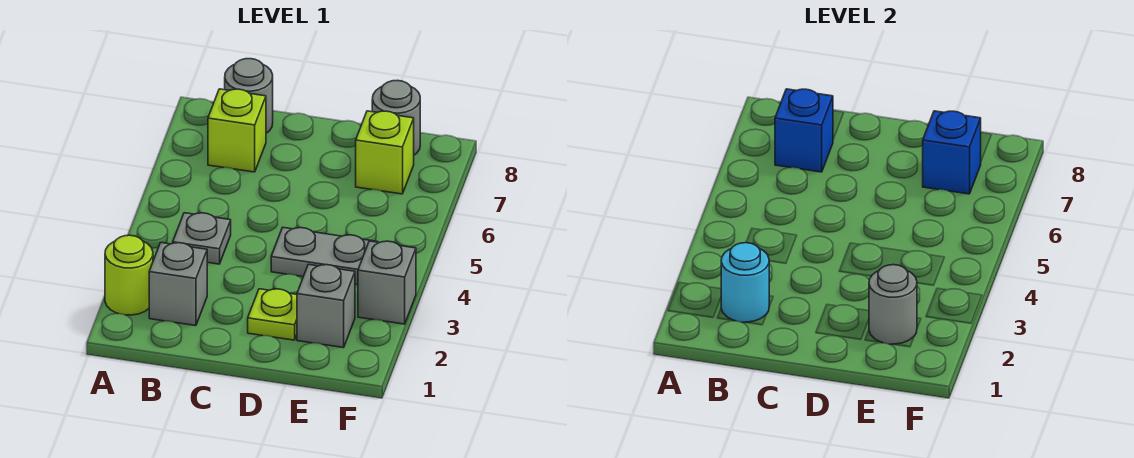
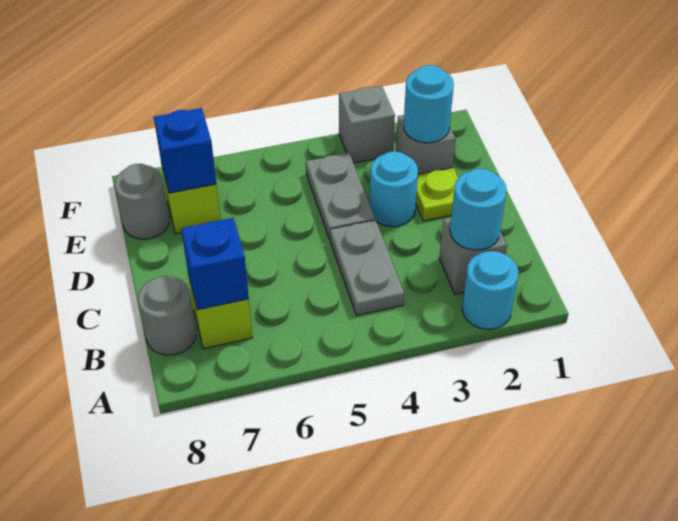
lime 1x1 round brick [105,235,153,315] -> cyan 1x1 round brick [462,251,519,329]
grey 1x1 plate [173,213,231,264] -> grey 1x2 plate [330,220,404,315]
none -> cyan 1x1 round brick [370,151,418,227]
grey 1x1 round brick [869,265,917,344] -> cyan 1x1 round brick [404,65,454,143]

